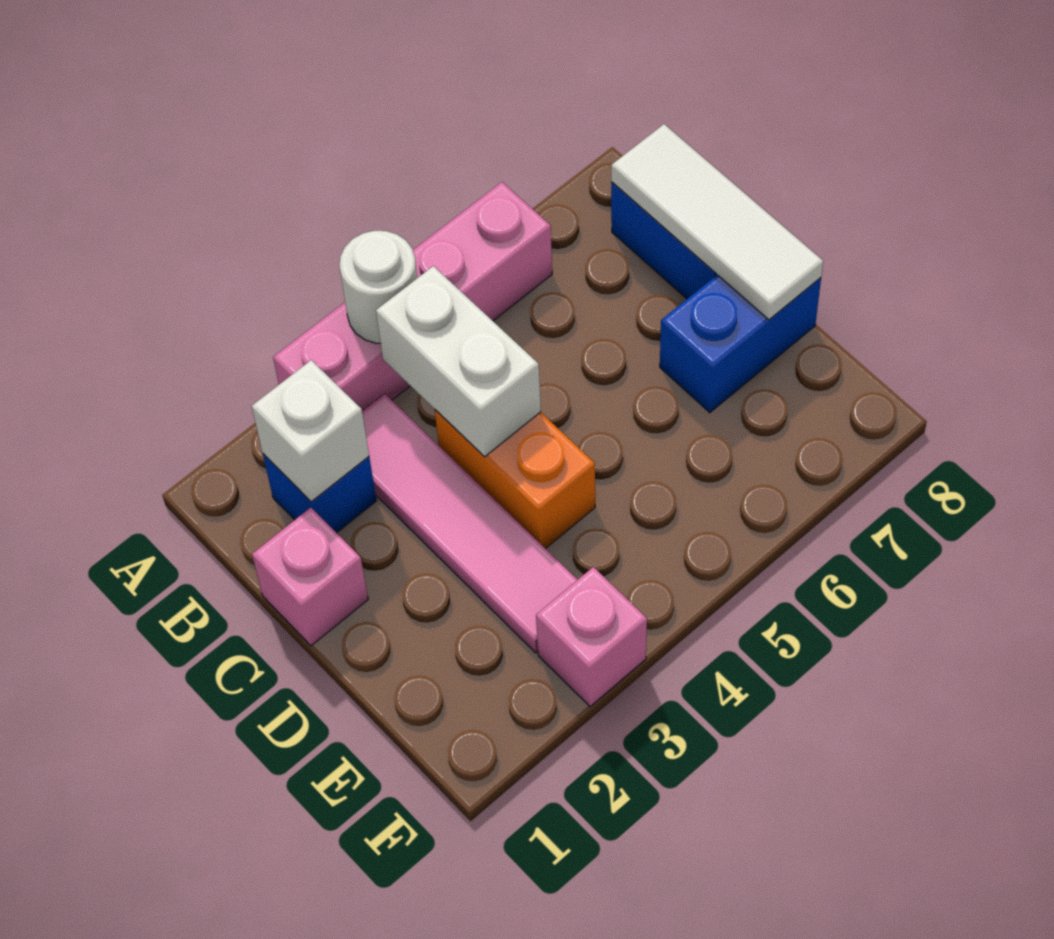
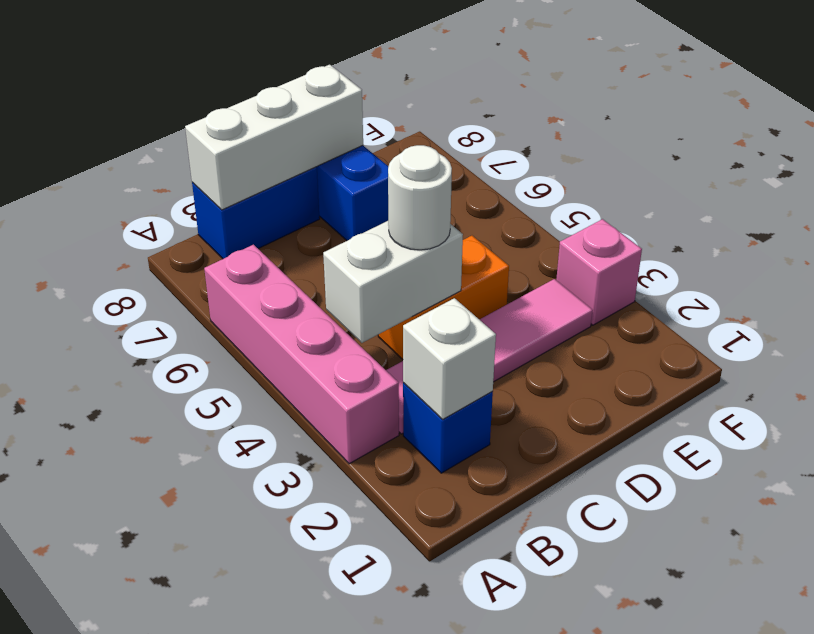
white 1x1 round brick [339,231,417,343] -> white 1x1 round brick moved to [388,145,452,250]
white 1x3 tile [611,124,823,320] -> white 1x3 brick [185,65,363,210]
pink 1x1 brick [252,508,368,646] -> none

